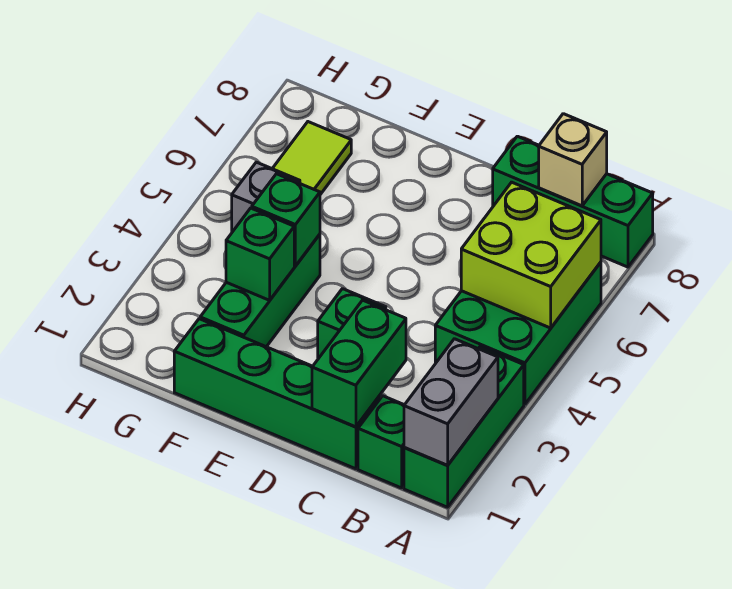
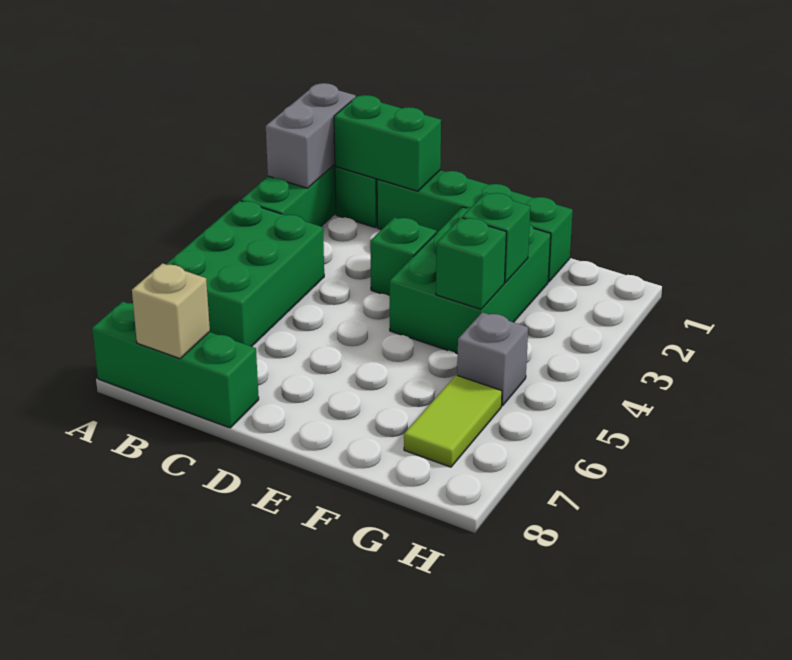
lime 2x2 brick [461,182,601,328] -> none
green 1x2 brick [312,300,406,427] -> green 1x2 brick turned to [334,95,441,191]
green 1x3 brick [200,234,320,347] -> green 2x3 brick [390,207,551,354]

